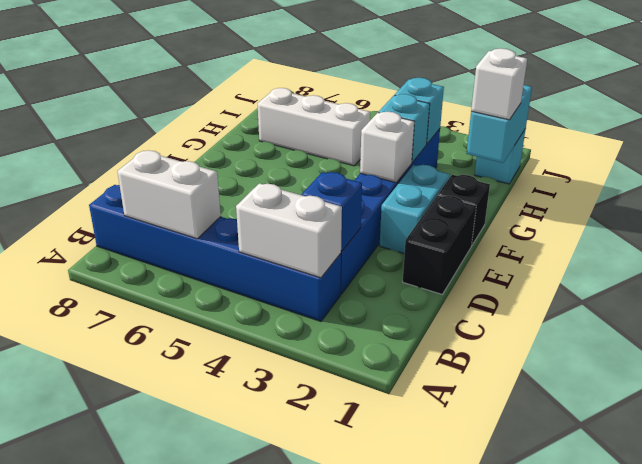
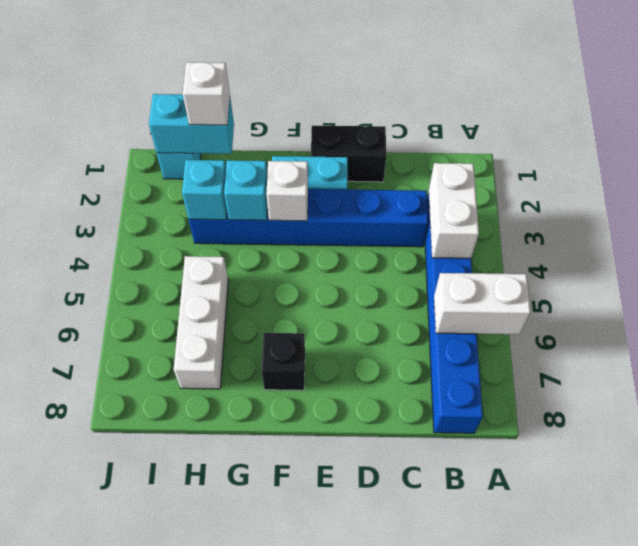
white 1x2 brick [117,150,221,239] -> white 1x2 brick turned to [434,273,531,334]
blue 1x1 brick [302,172,362,251] -> none
black 1x1 brick [438,175,490,246] -> black 1x1 brick moved to [261,333,305,390]

